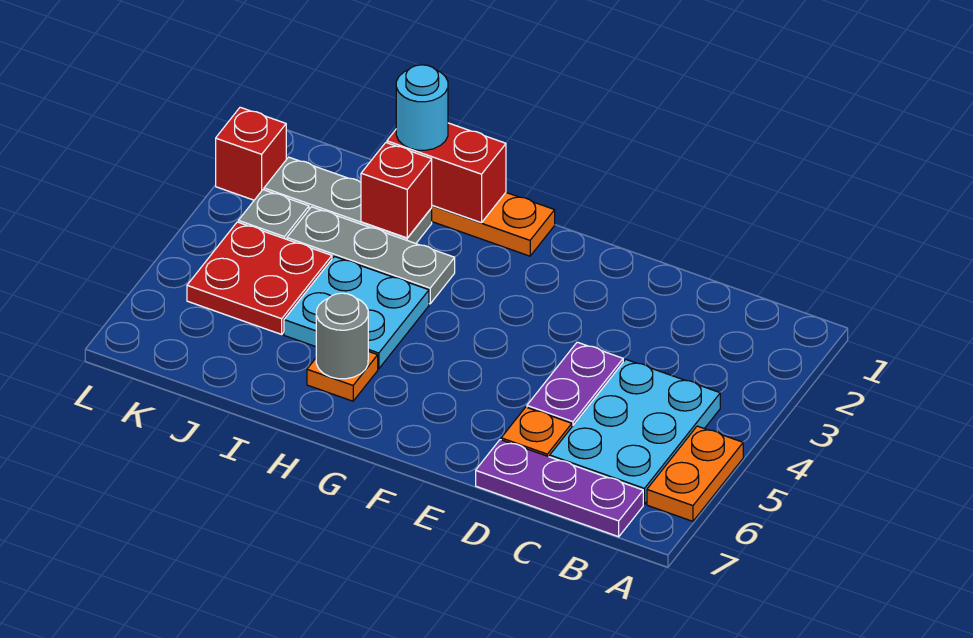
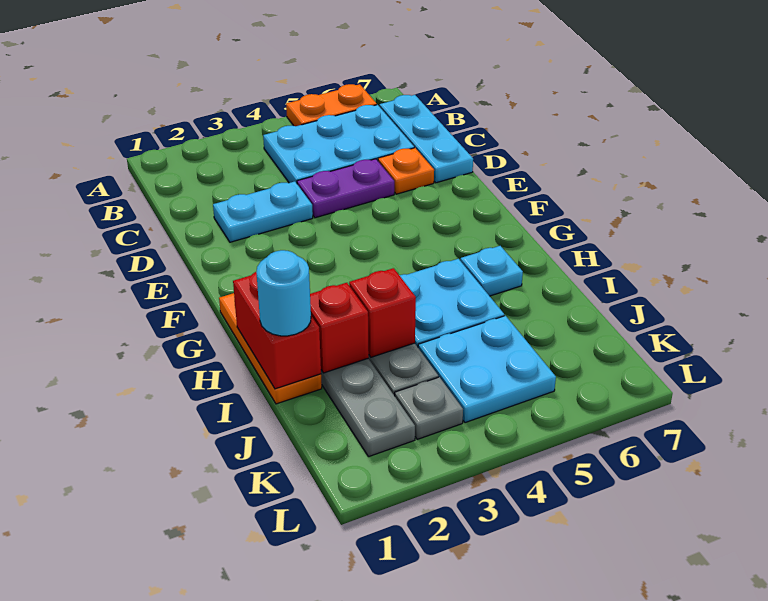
purple 1x3 plate [476,440,643,537] -> cyan 1x3 plate [379,95,473,183]
none -> cyan 1x2 plate [213,181,313,242]
orange 1x1 plate [307,351,378,401] -> cyan 1x1 plate [460,246,523,296]
grey 1x1 round brick [316,293,368,379] -> none
red 2x2 plate [187,222,332,334] -> cyan 2x2 plate [418,316,556,423]
red 1x1 brick [216,107,286,200] -> red 1x1 brick moved to [349,268,416,357]

